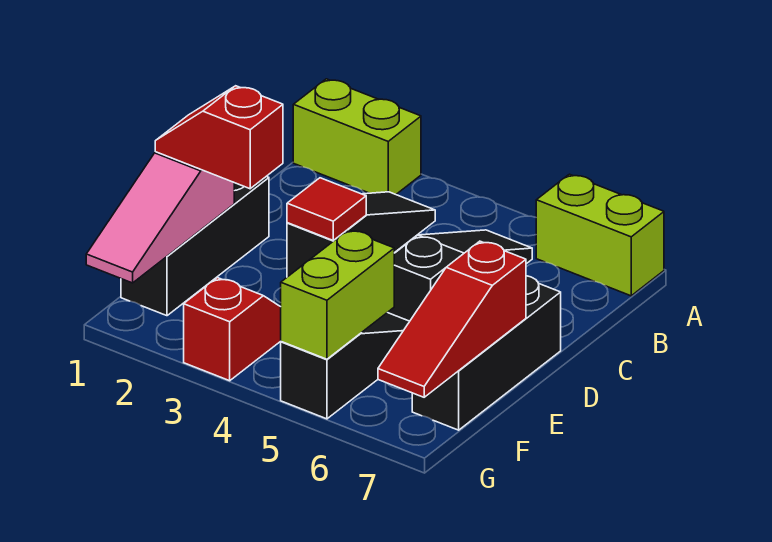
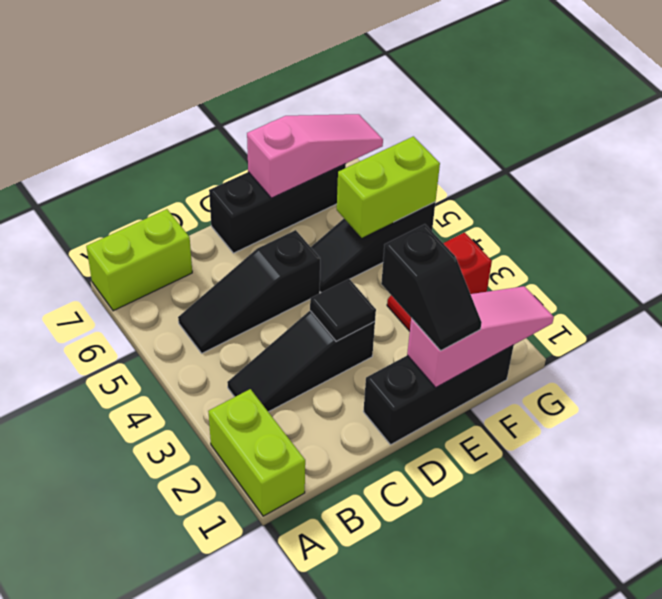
lime 1x2 brick [536,174,664,296] -> lime 1x2 brick turned to [86,209,192,311]
red 1x1 tile [287,178,366,240] -> black 1x1 tile [310,279,376,342]
red 1x2 slope [155,86,283,189] -> black 1x2 slope [381,224,482,351]
red 1x3 slope [378,241,526,397] -> pink 1x3 slope [247,114,383,198]

